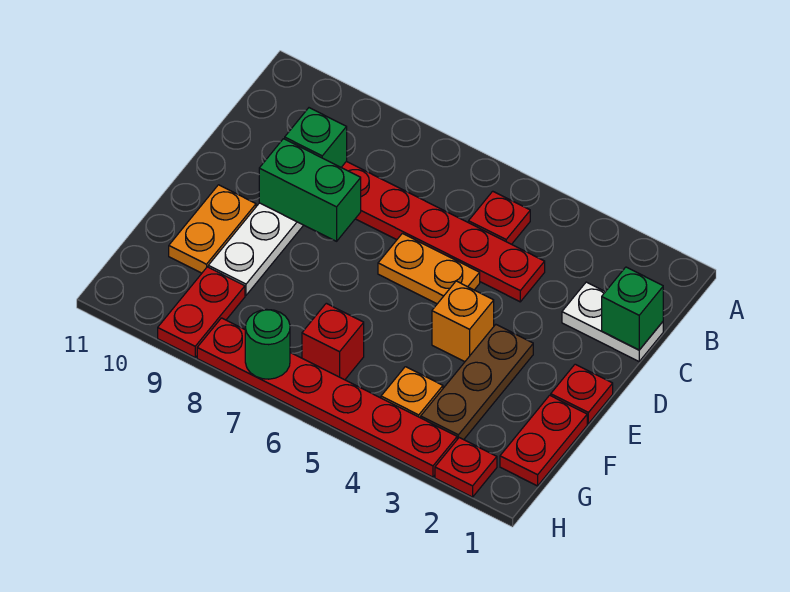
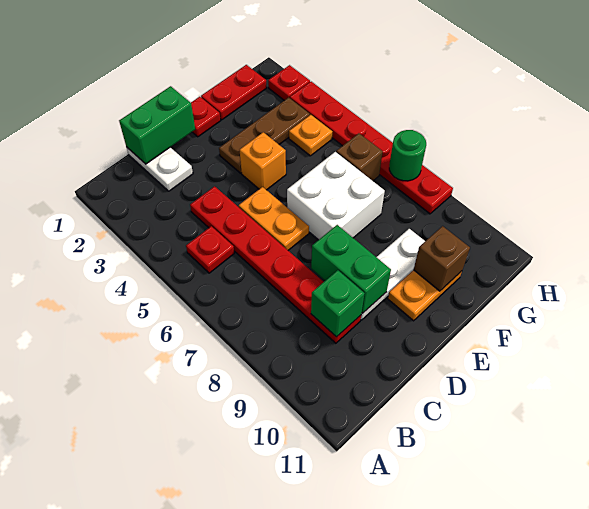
green 1x1 brick [602,267,663,350] -> green 1x2 brick [119,86,195,164]
none -> white 2x2 brick [287,152,385,240]
none -> brown 1x1 brick [414,226,470,291]
red 1x1 brick [302,303,364,380] -> brown 1x1 brick [336,133,383,181]
red 1x2 plate [158,267,245,357] -> none

